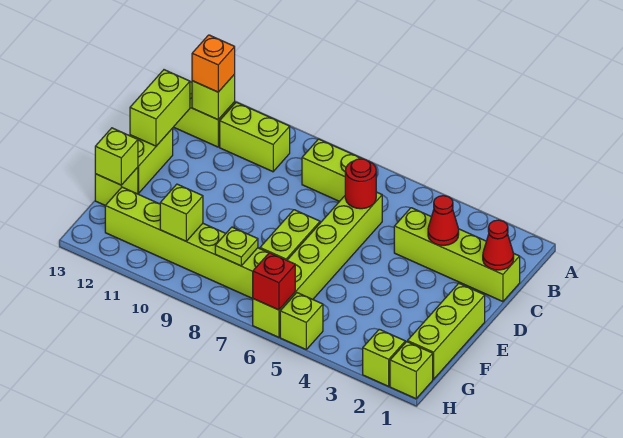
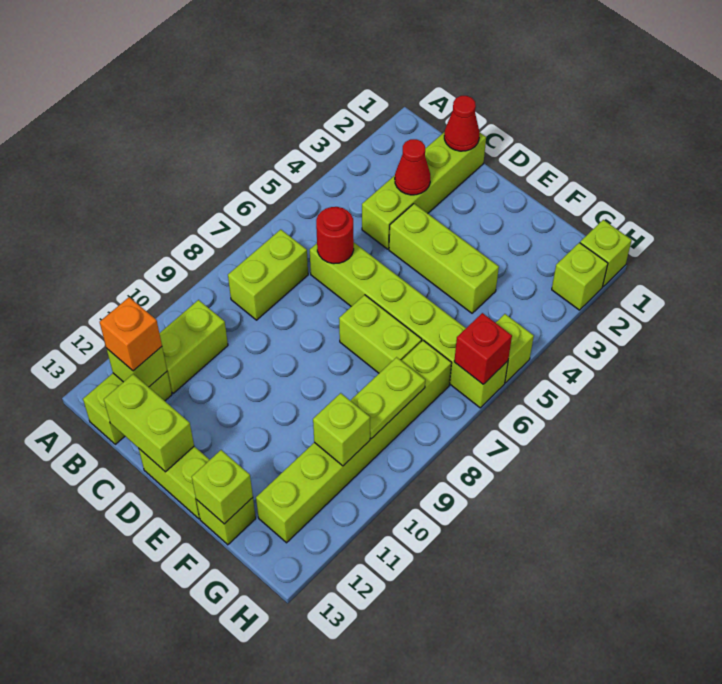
lime 1x3 brick [407,283,485,379] -> lime 1x3 brick moved to [389,204,499,313]
lime 1x1 plate [215,227,258,266] -> lime 1x2 plate [350,357,425,439]

